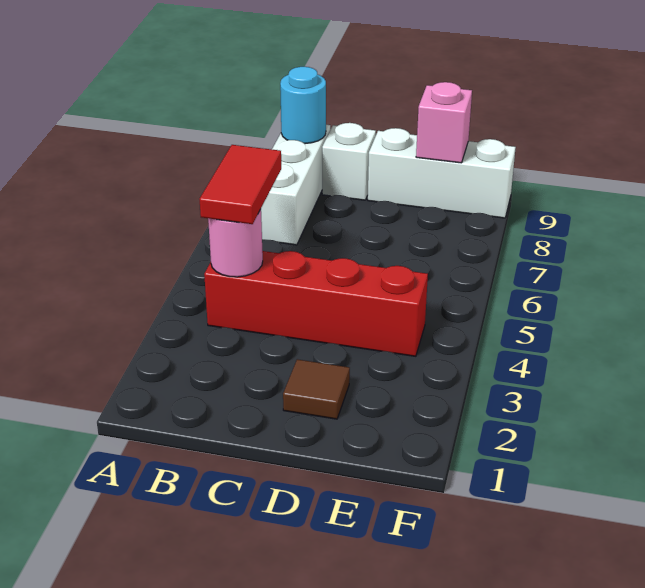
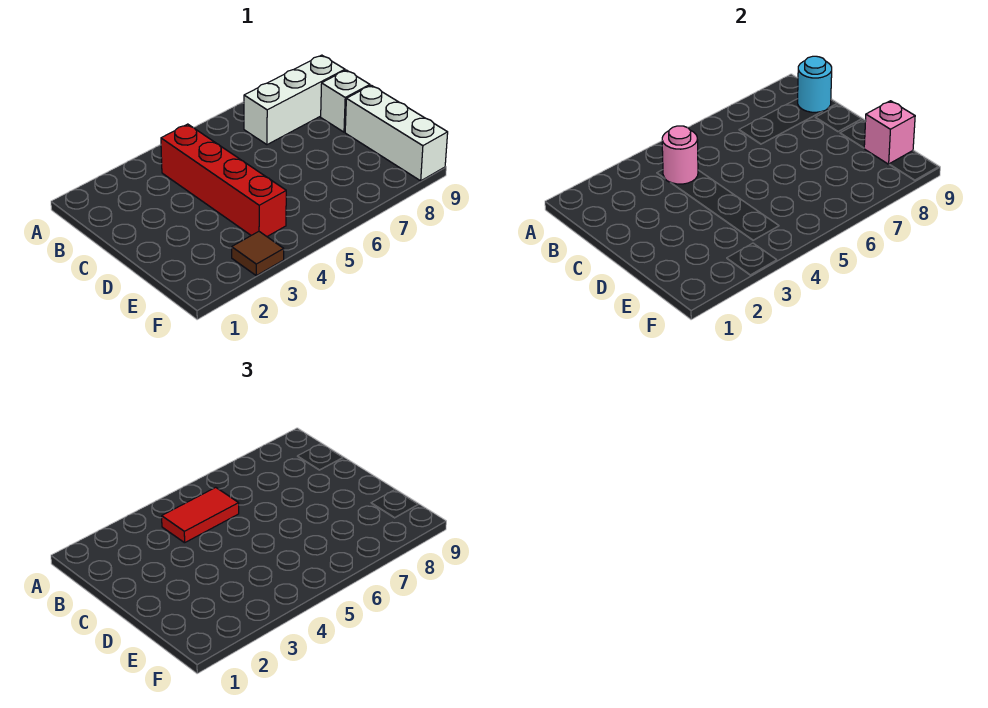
brown 1x1 tile [283,359,350,419] -> brown 1x1 tile moved to [232,232,284,276]

